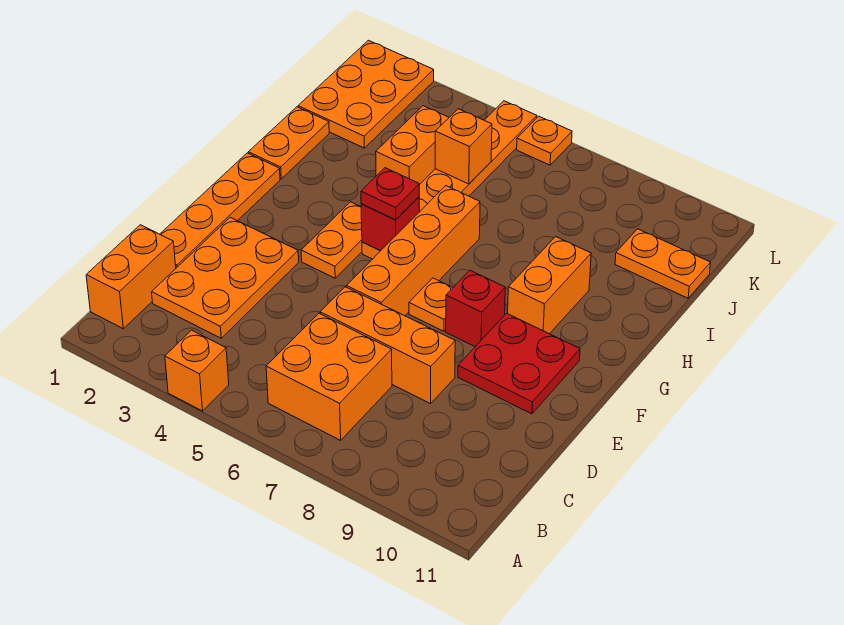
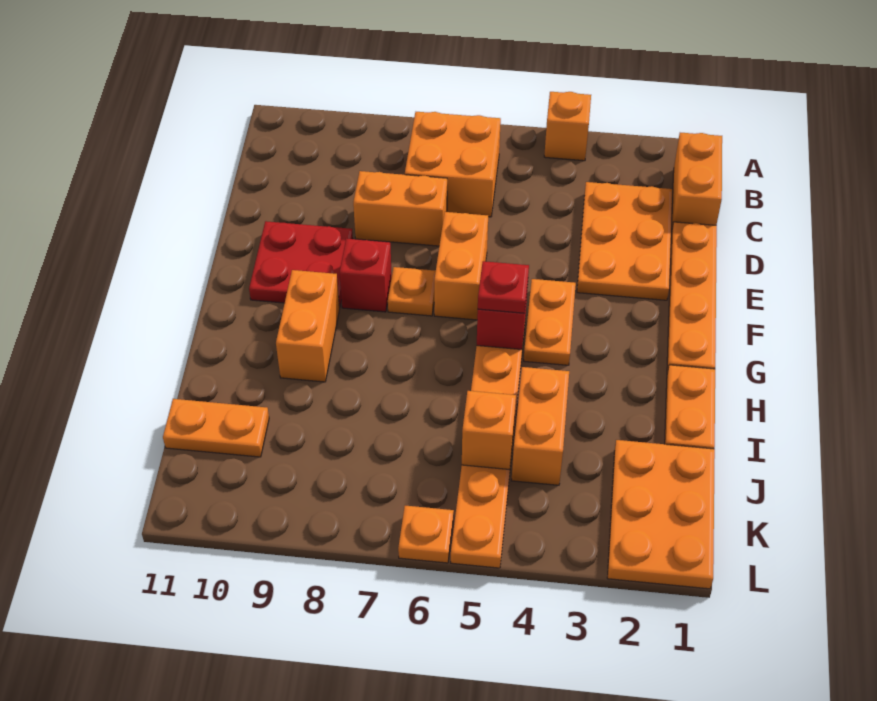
orange 1x3 brick [320,287,455,404] -> orange 1x2 brick [353,171,447,246]
orange 1x4 brick [346,186,480,316] -> orange 1x2 brick [434,212,488,320]

